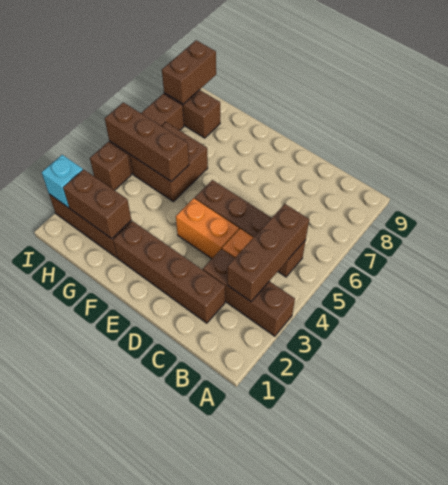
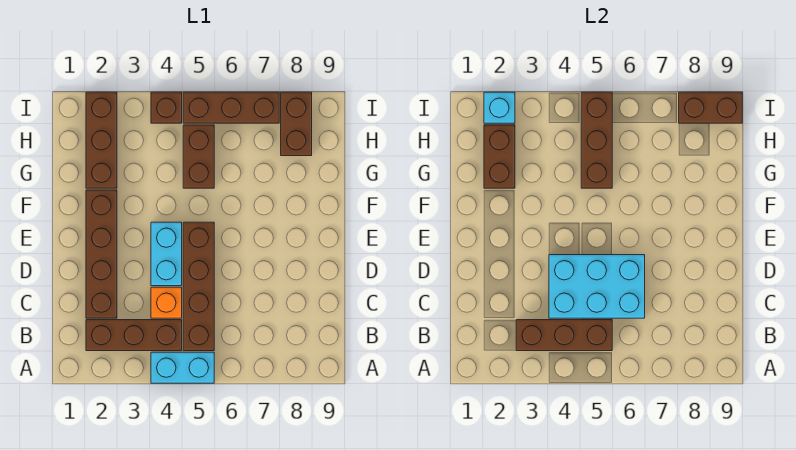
brown 1x3 brick [203,249,295,336] -> brown 1x3 brick turned to [86,320,182,351]
none -> cyan 1x2 brick [151,352,214,383]
none -> cyan 2x3 brick [549,255,645,318]
orange 1x2 brick [176,198,239,259] -> cyan 1x2 brick [151,222,182,286]
brown 2x2 brick [130,122,208,202] -> brown 1x2 brick [183,125,214,188]

